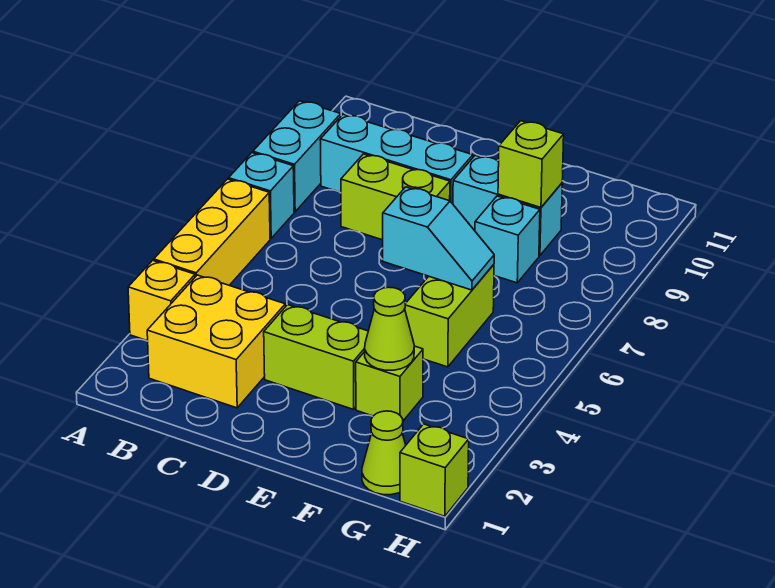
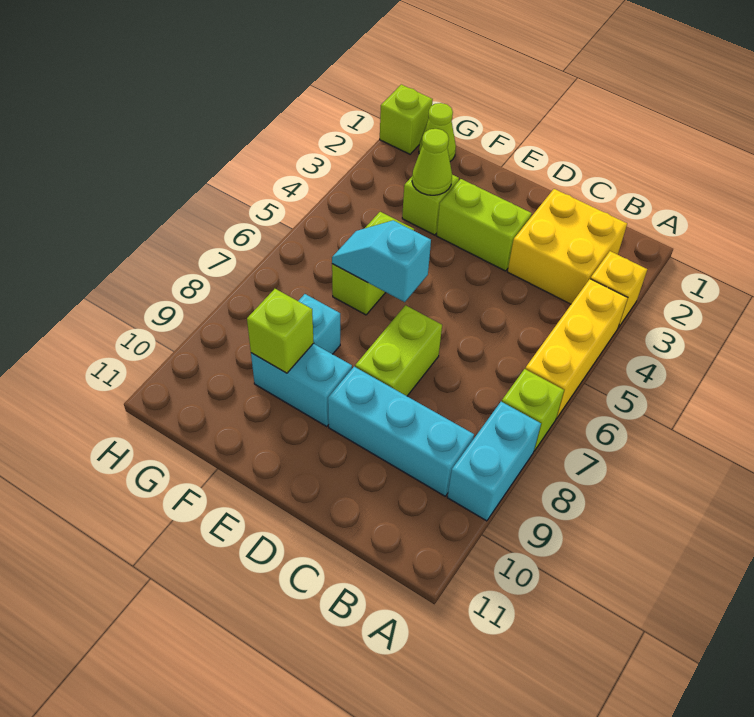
cyan 1x1 brick [229,153,294,238] -> lime 1x1 brick [502,369,564,451]
lime 1x2 brick [341,154,450,240] -> lime 1x2 brick turned to [355,305,442,396]

